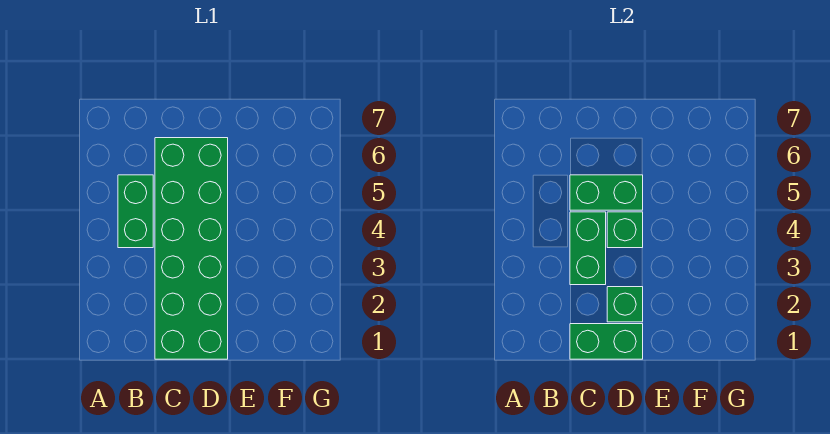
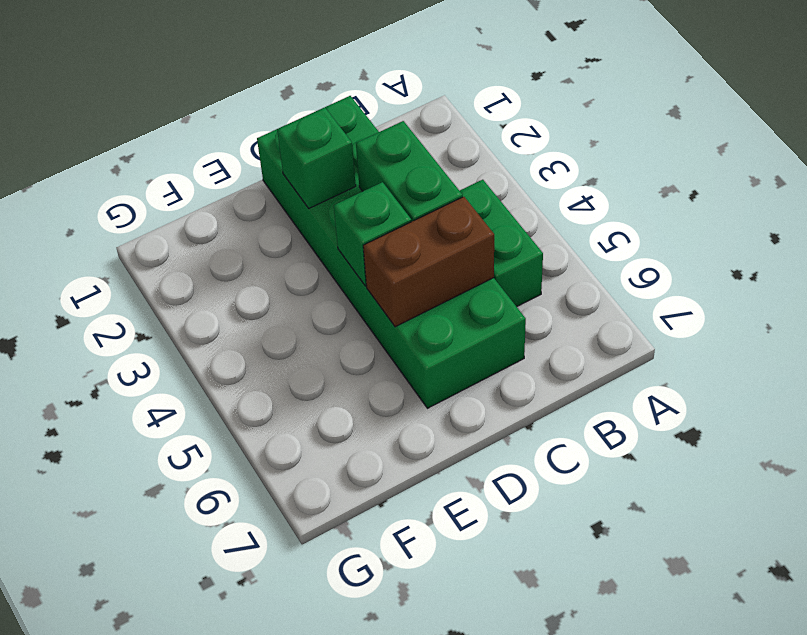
green 1x2 brick [570,324,643,359] -> none
green 1x2 brick [570,175,643,210] -> brown 1x2 brick [363,197,494,327]

